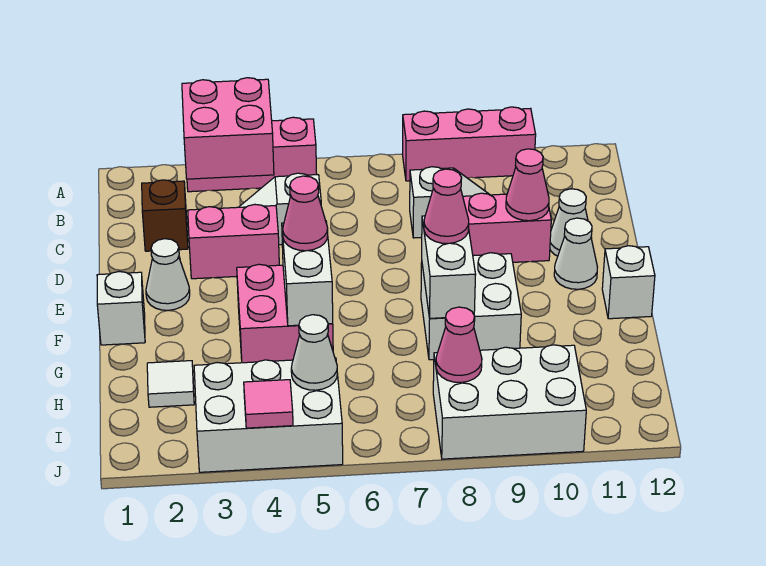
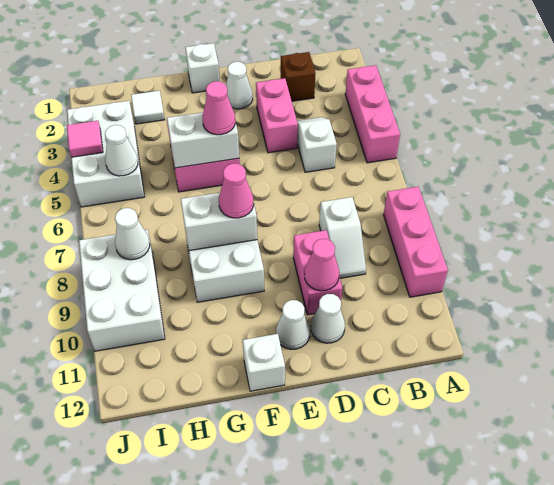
pink 2x2 brick [182,78,274,179] -> none
pink 1x1 cone [436,307,482,383] -> white 1x1 cone [115,208,150,260]

